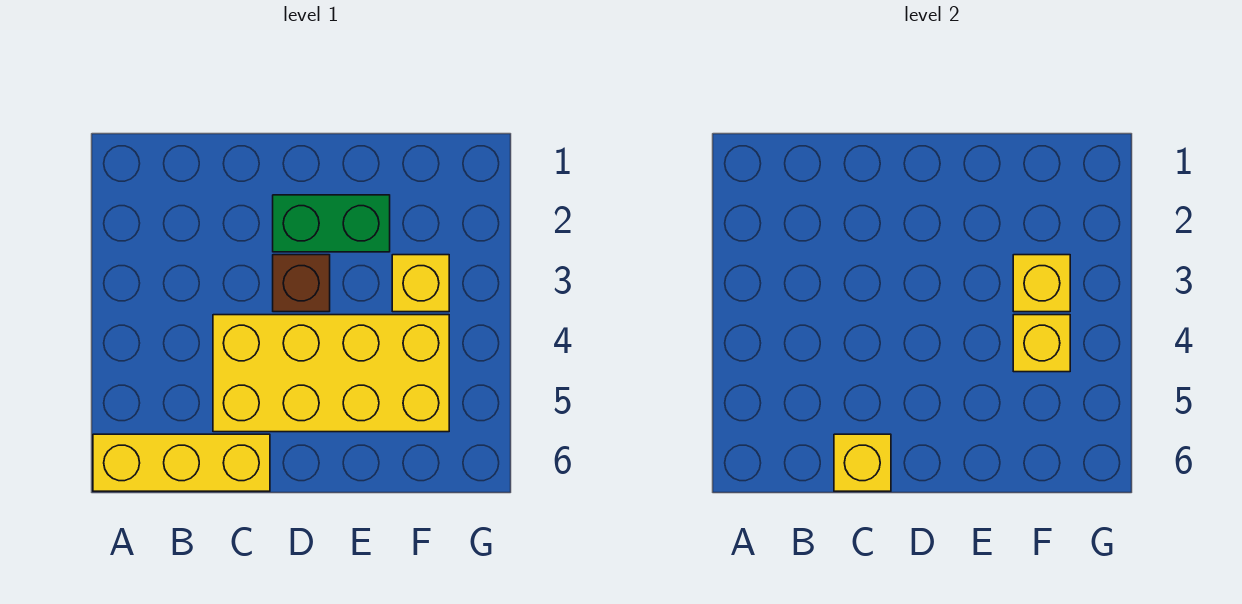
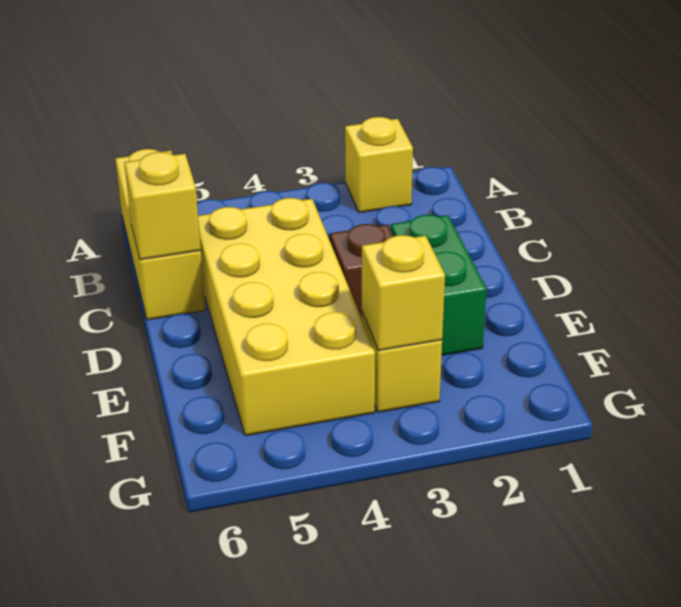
yellow 1x1 brick [1013,315,1070,372] -> yellow 1x1 brick moved to [345,117,413,213]

